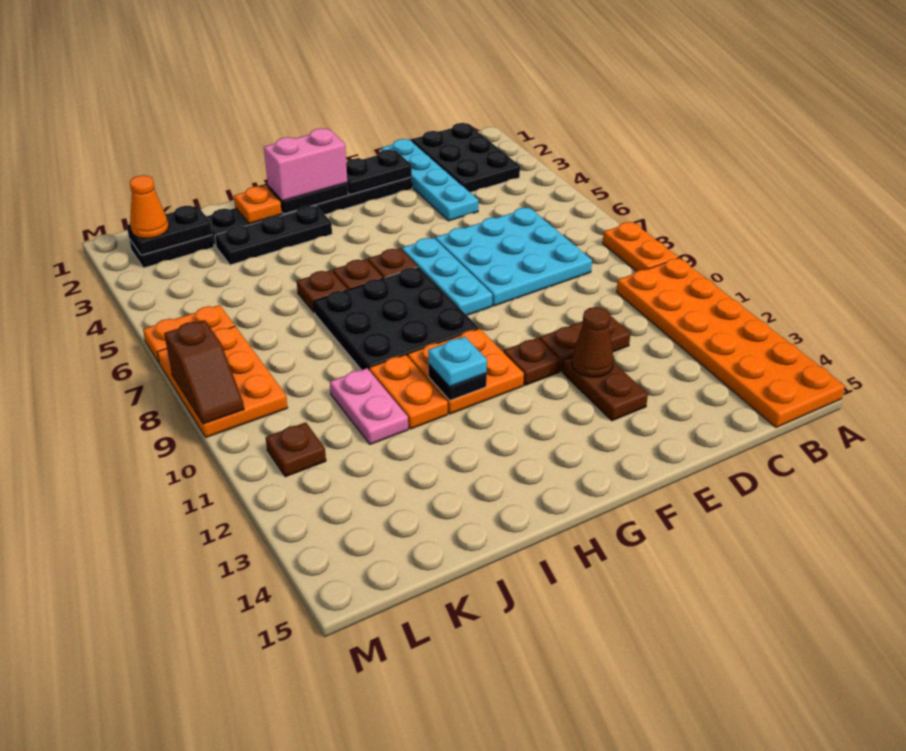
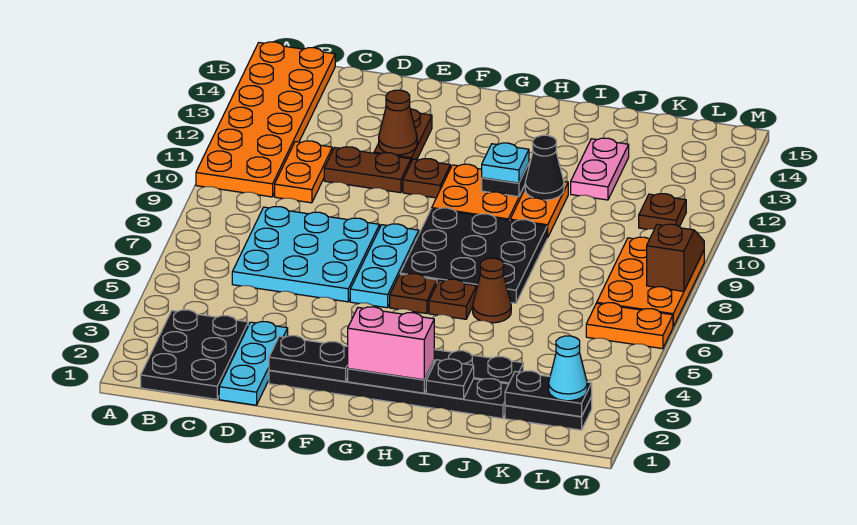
orange 1x2 plate [603,222,678,271] -> orange 1x2 plate moved to [275,141,332,203]
cyan 1x4 plate [381,139,478,221] -> cyan 1x3 plate [219,322,288,405]
orange 1x1 plate [234,186,282,224] -> black 1x1 plate [426,359,474,399]
brown 1x1 plate [297,270,348,312] -> brown 1x1 cone [473,258,511,323]
none -> black 1x1 cone [525,135,564,200]
pink 1x2 plate [330,368,408,444] -> pink 1x2 plate moved to [571,138,629,200]
orange 1x1 cone [130,175,169,238] -> cyan 1x1 cone [549,336,587,401]

